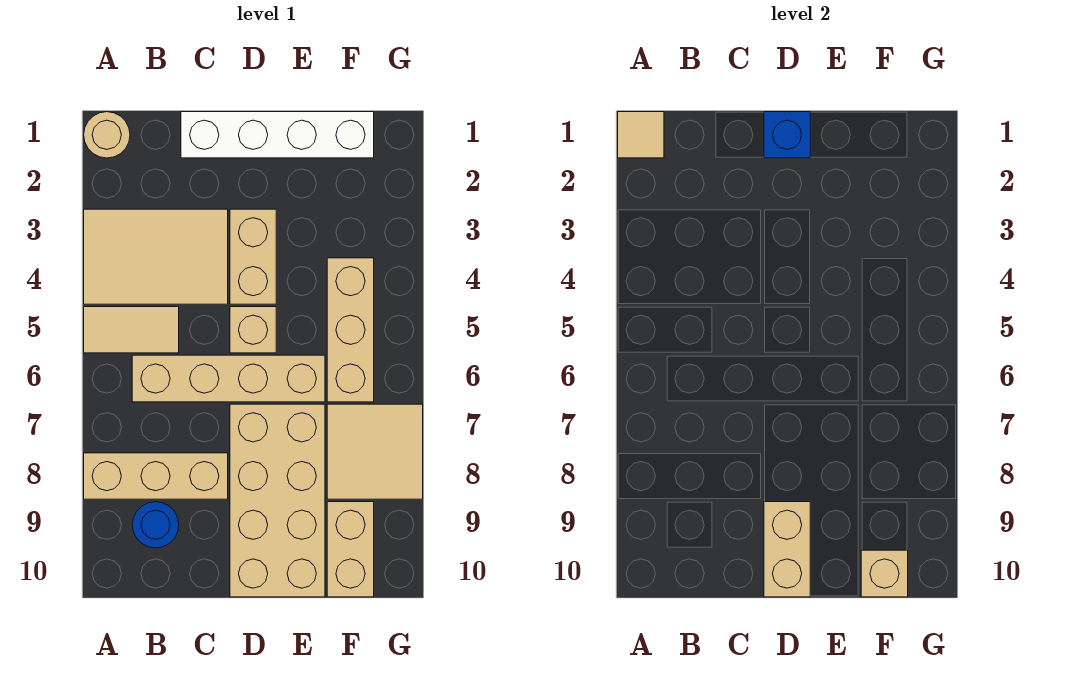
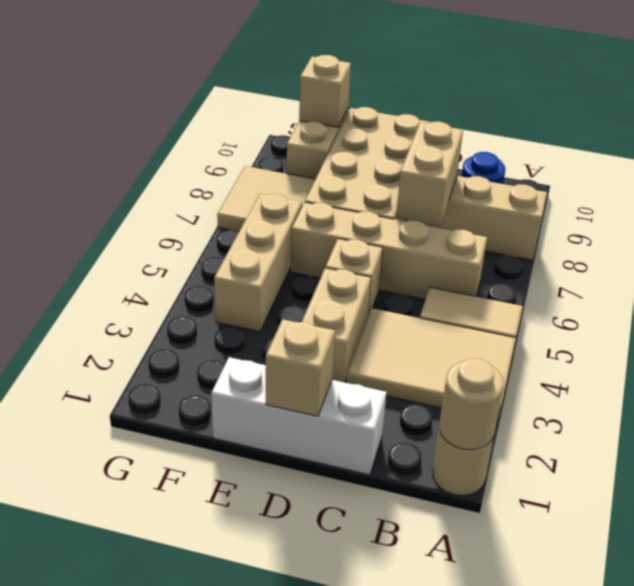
tan 1x1 tile [618,112,664,158] -> tan 1x1 round brick [439,359,504,450]
white 1x4 brick [181,112,374,158] -> white 1x3 brick [211,357,386,475]
blue 1x1 brick [764,112,810,158] -> tan 1x1 brick [266,319,335,416]
tan 1x2 brick [764,502,810,597] -> tan 1x2 brick moved to [396,122,463,226]

